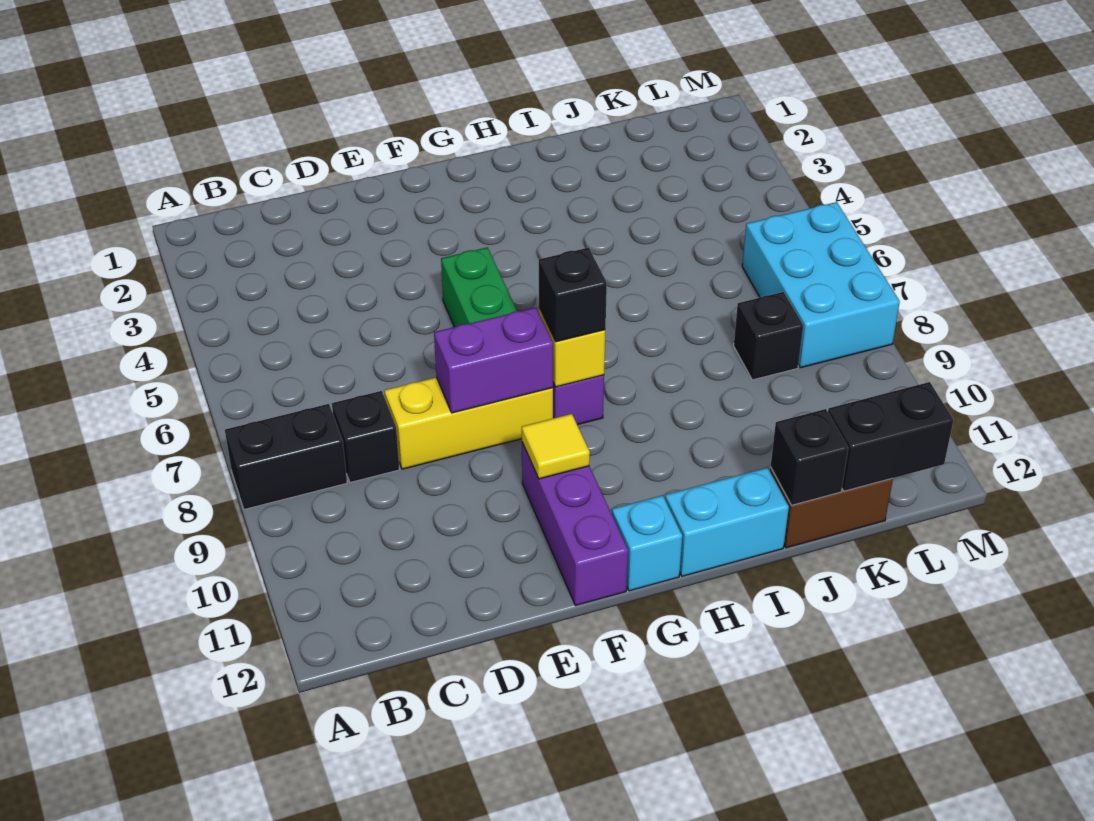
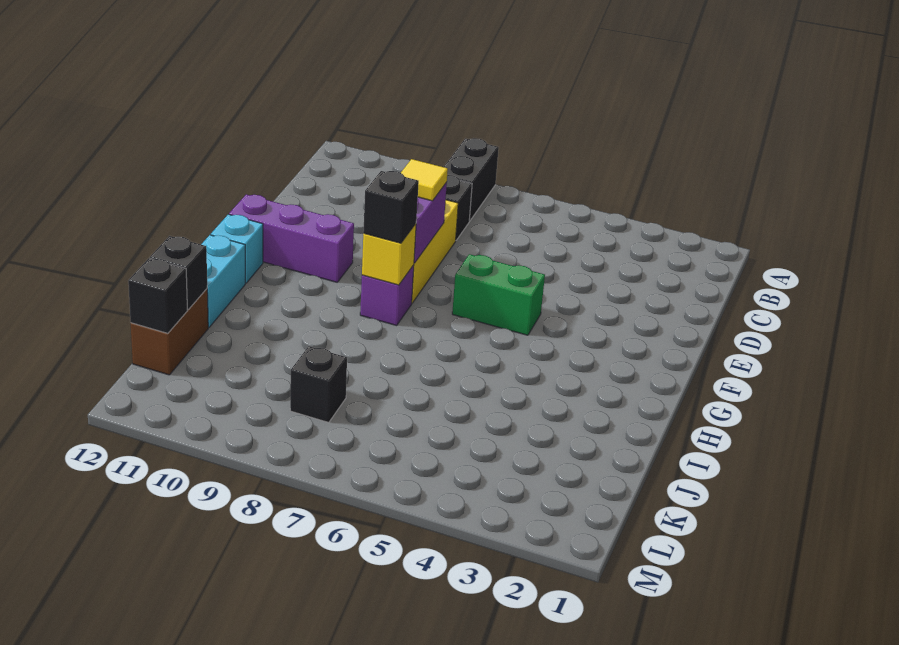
yellow 1x1 tile [522,414,590,479] -> yellow 1x1 tile moved to [401,159,448,201]
black 1x2 brick [828,382,953,491] -> black 1x1 brick [128,258,187,334]
cyan 2x3 brick [742,202,900,368] -> none

